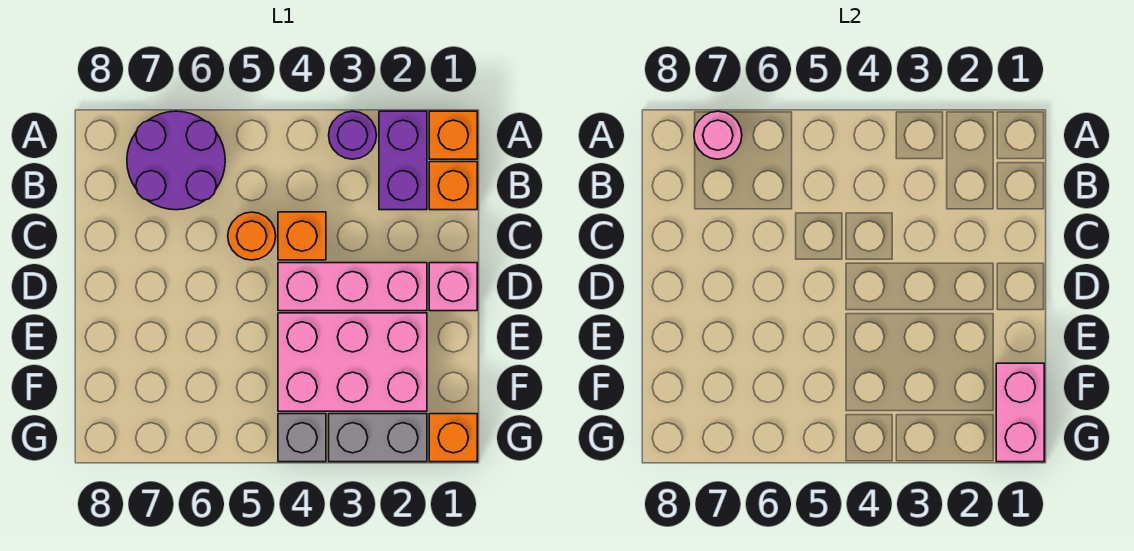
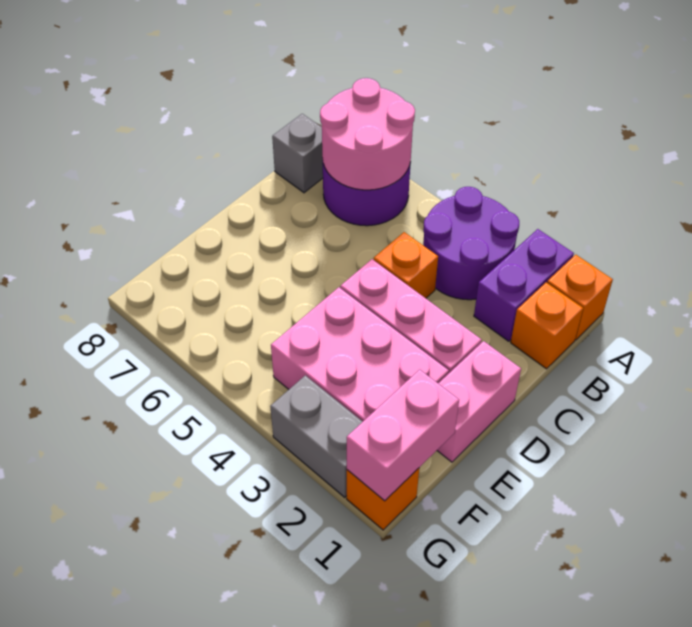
purple 1x1 round brick [329,111,377,159] -> purple 2x2 round brick [423,187,519,300]
pink 1x1 round brick [694,111,742,159] -> pink 2x2 round brick [320,78,415,190]
orange 1x1 round brick [228,212,276,260] -> none
pink 1x1 brick [429,263,477,311] -> pink 1x2 brick [437,341,521,462]
grey 1x1 brick [278,414,326,462] -> grey 1x1 brick moved to [272,114,323,193]

